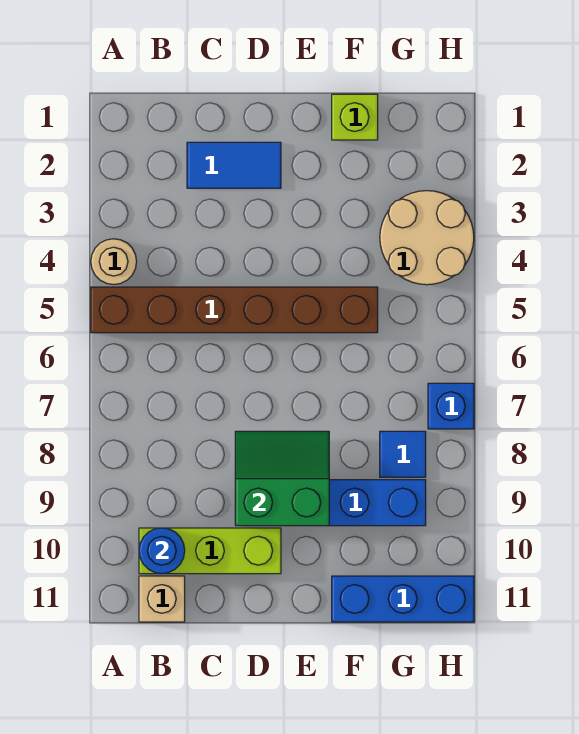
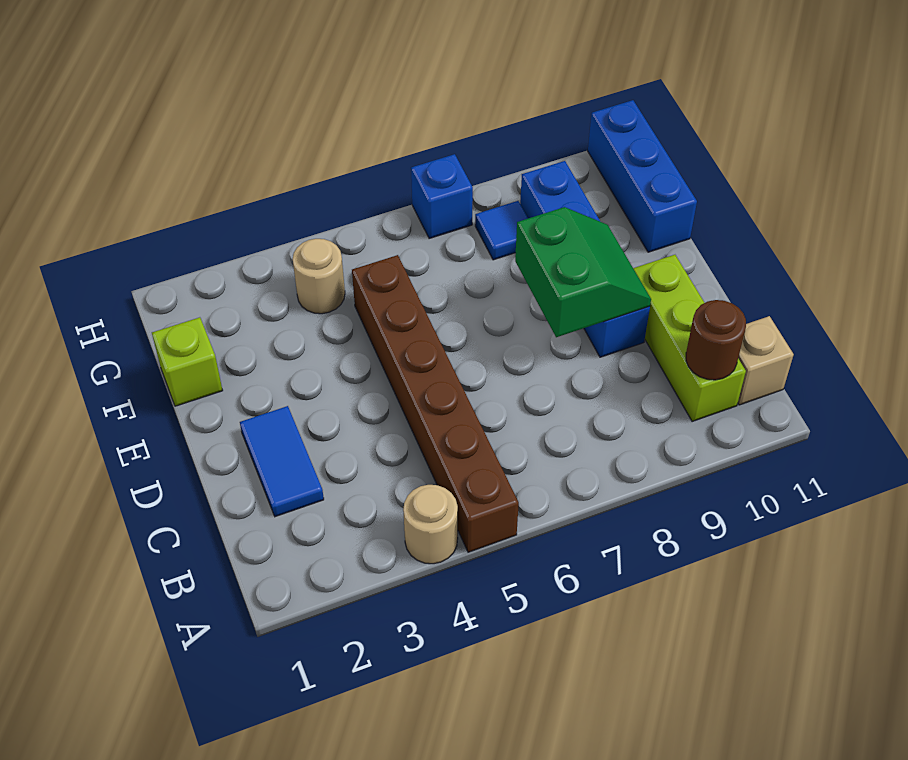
blue 1x1 round brick [139,528,185,574] -> brown 1x1 round brick [686,300,746,380]
green 2x2 slope [235,431,329,526] -> green 2x2 slope turned to [515,207,651,337]
tan 2x2 round brick [380,191,474,285] -> tan 1x1 round brick [293,239,345,314]

